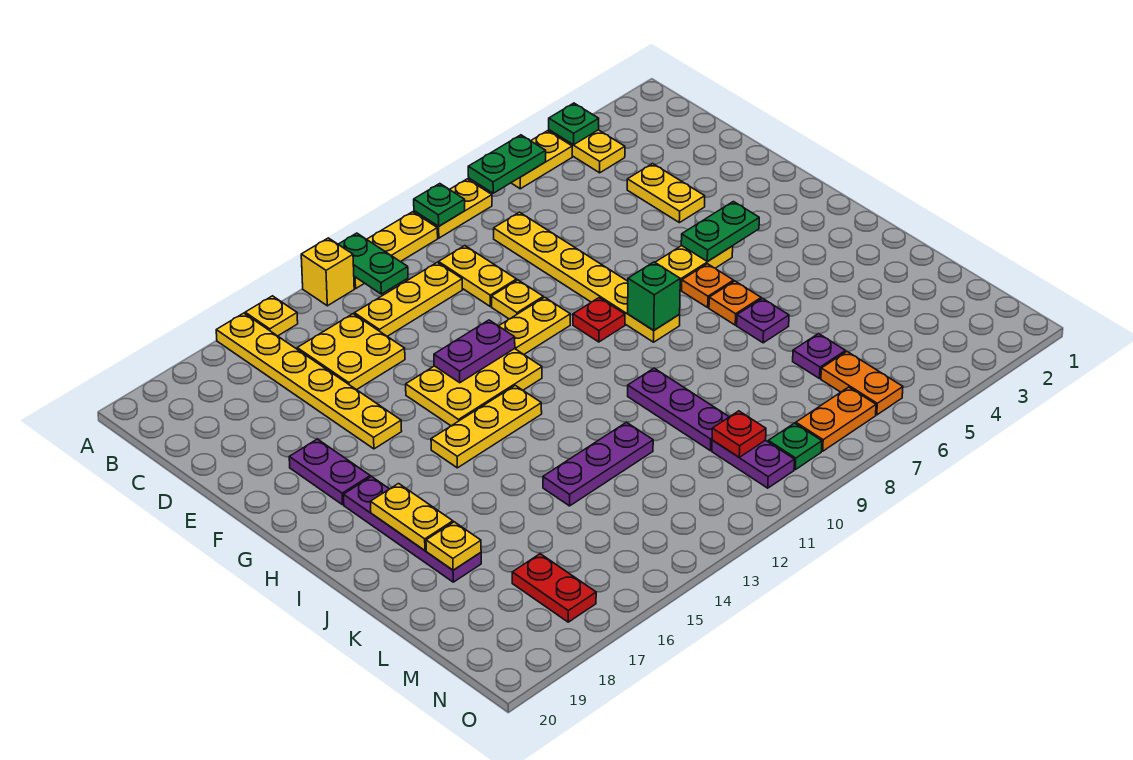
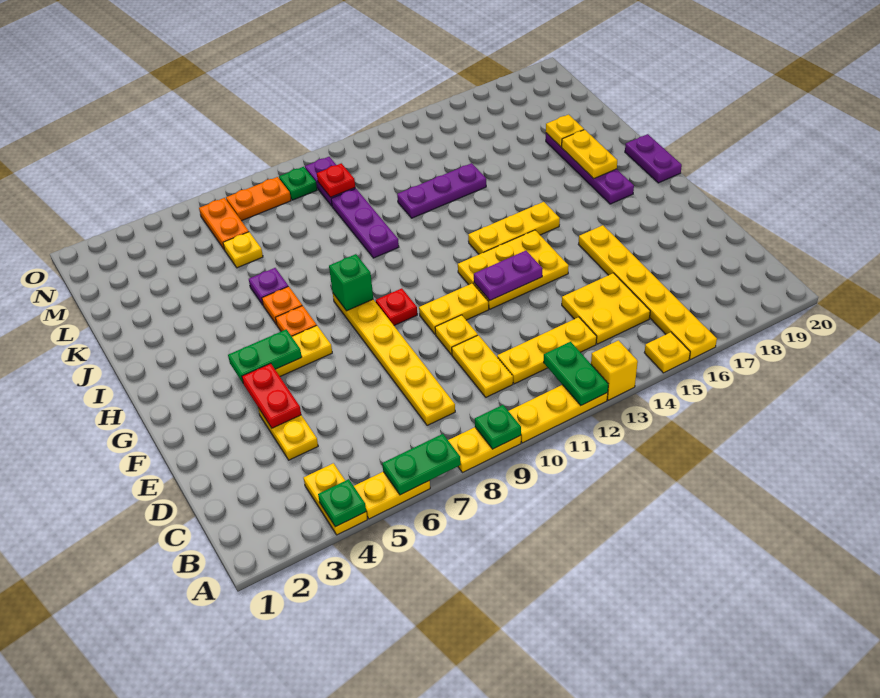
purple 1x2 plate [289,439,370,505] -> purple 1x2 plate moved to [625,134,682,183]
purple 1x1 plate [793,334,846,379] -> yellow 1x1 plate [223,232,263,268]
red 1x2 plate [512,554,596,622] -> red 1x2 plate moved to [242,363,301,428]

